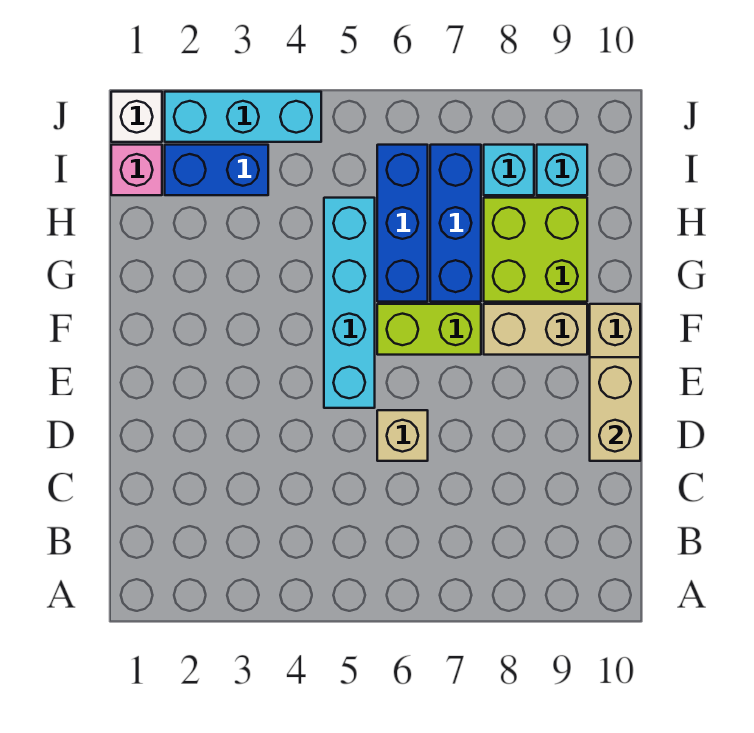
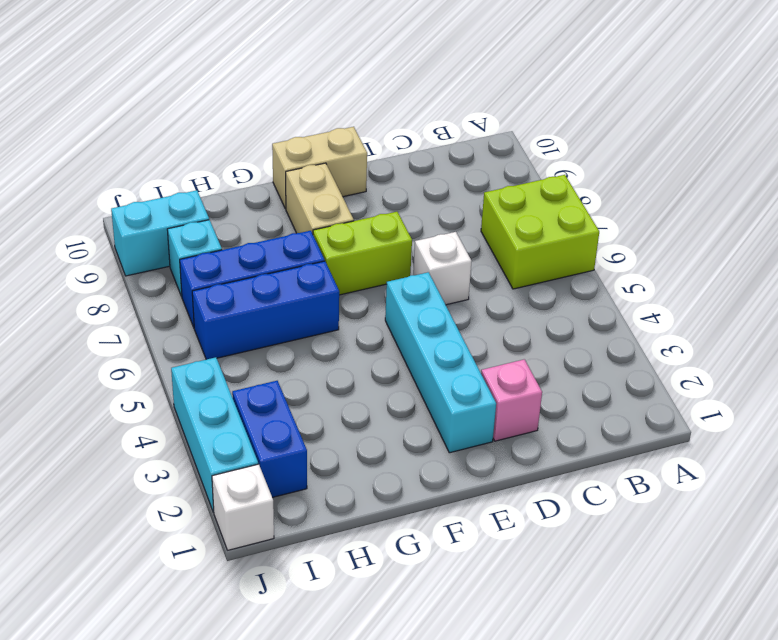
tan 1x1 brick [377,410,428,461] -> white 1x1 brick [413,232,472,305]
tan 1x2 brick [590,357,640,461] -> none
cyan 1x4 brick [324,198,375,408] -> cyan 1x4 brick turned to [385,272,496,453]
lime 1x2 brick [377,304,481,355] -> lime 1x2 brick turned to [313,212,412,295]
lime 2x2 brick [484,198,587,302] -> lime 2x2 brick moved to [481,175,599,289]
pink 1x1 brick [111,145,162,195] -> pink 1x1 brick moved to [481,359,542,441]
cyan 1x1 brick [537,145,587,195] -> cyan 1x2 brick [111,190,209,276]

